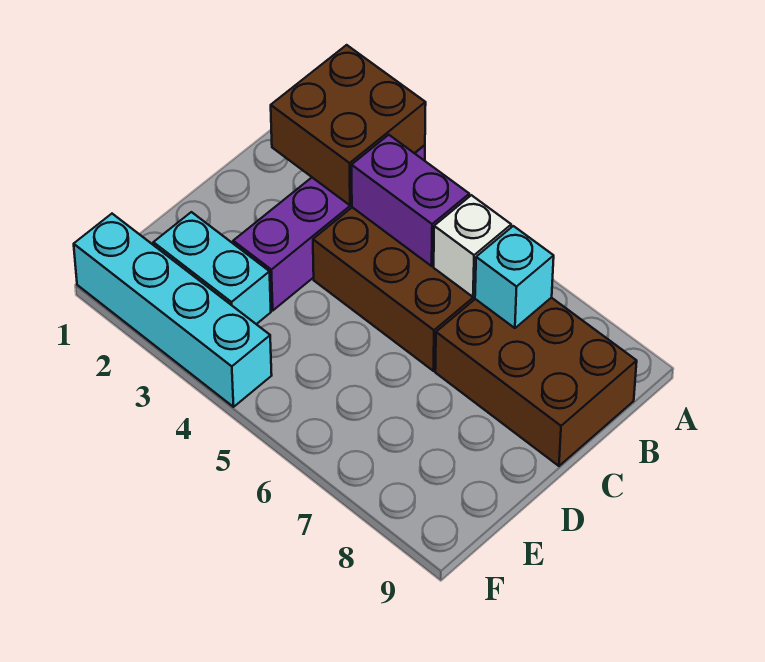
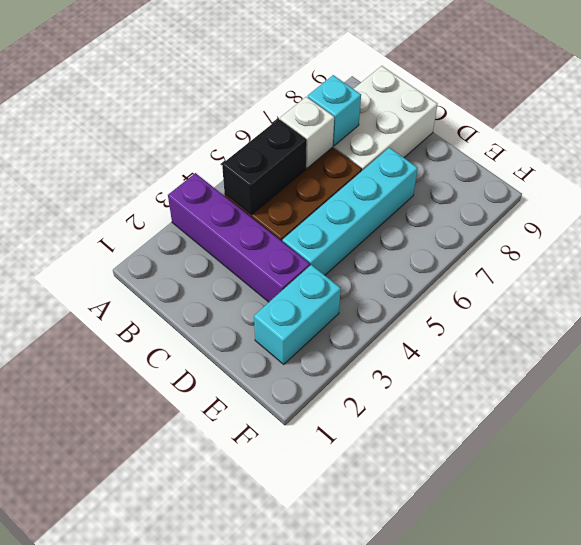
brown 2x2 brick [271,45,426,205] -> none
purple 1x2 brick [352,135,469,266] -> black 1x2 brick [222,119,307,215]
brown 2x3 brick [435,298,637,466] -> white 2x3 brick [333,66,437,171]
cyan 1x4 brick [74,214,272,407] -> cyan 1x4 brick moved to [282,148,418,275]

